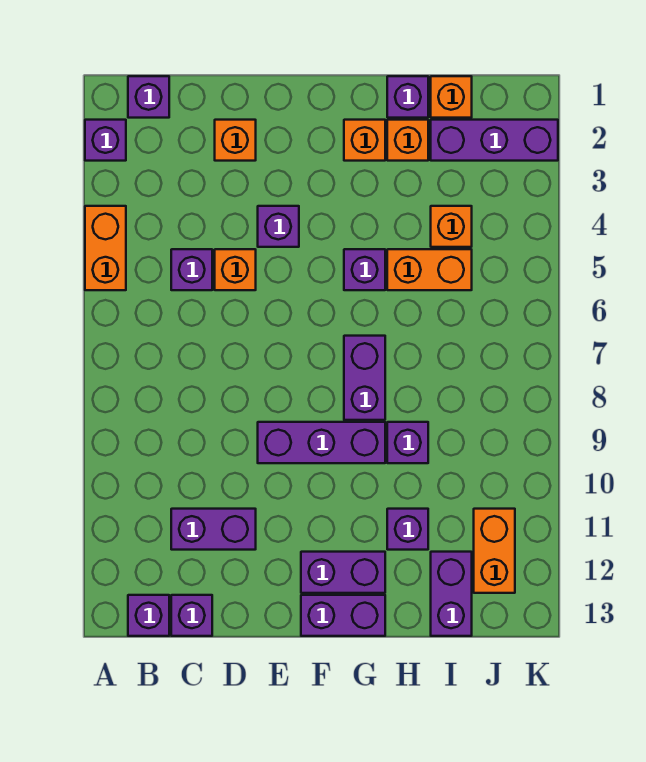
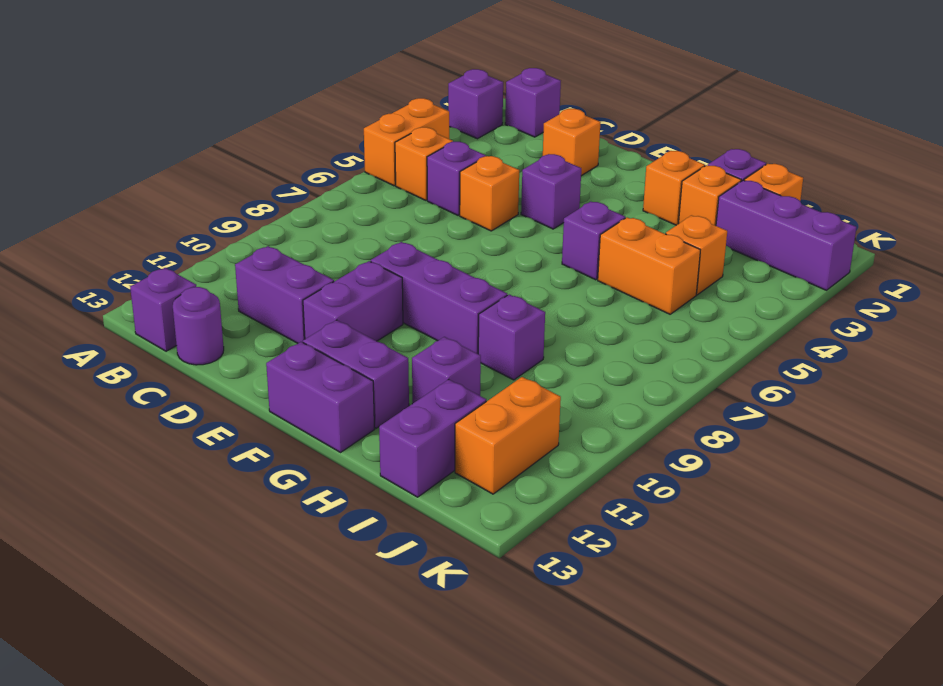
none -> orange 1x1 brick [395,127,453,200]
purple 1x1 brick [171,595,212,636] -> purple 1x1 round brick [173,287,224,365]
purple 1x2 brick [344,336,385,420] -> purple 1x2 brick moved to [303,261,403,341]

